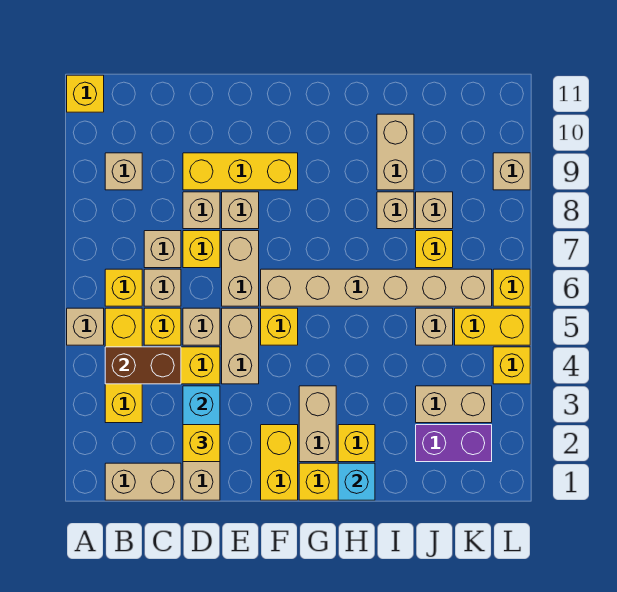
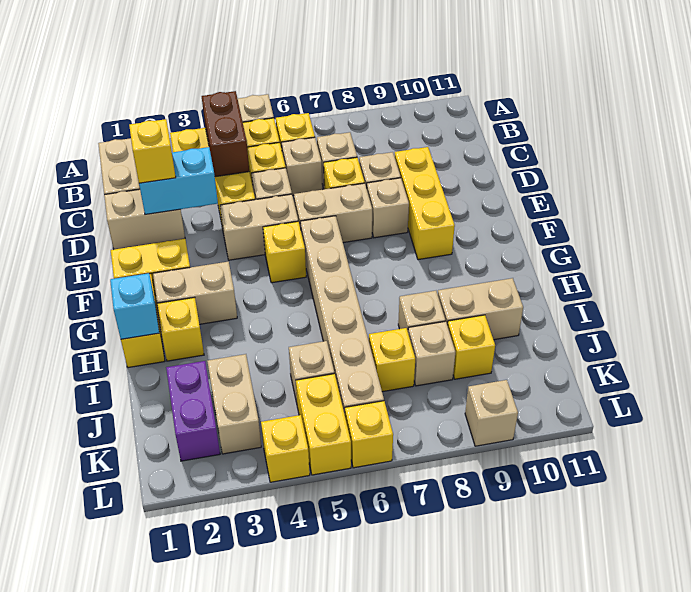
yellow 1x1 brick [67,75,104,112] -> yellow 1x1 brick moved to [447,315,495,379]
tan 1x1 brick [105,153,142,190] -> none

